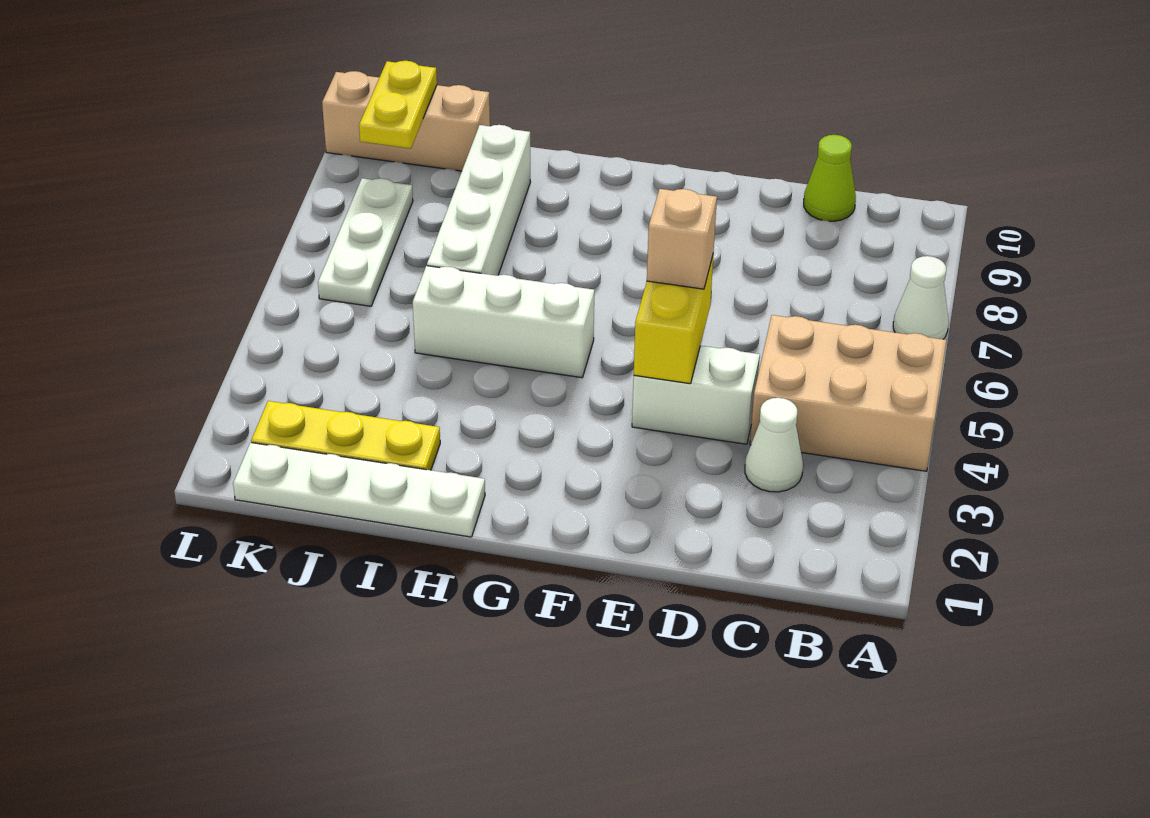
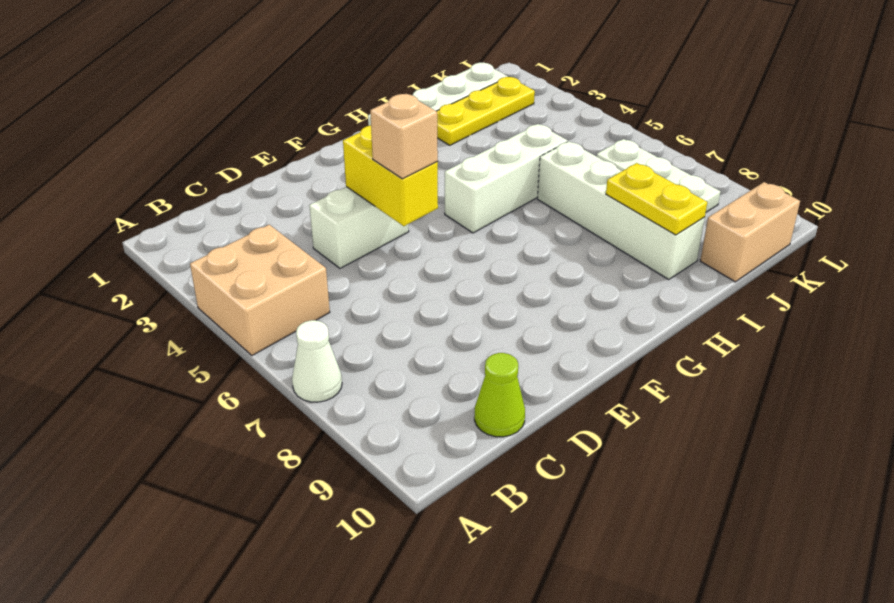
tan 2x3 brick [750,315,946,471] -> tan 2x2 brick [190,225,330,355]
white 1x1 cone [745,398,803,492] -> none
tan 1x3 brick [322,71,490,171] -> tan 1x2 brick [700,182,800,282]
yellow 1x2 plate [359,61,437,149] -> yellow 1x2 plate moved to [606,163,707,235]

